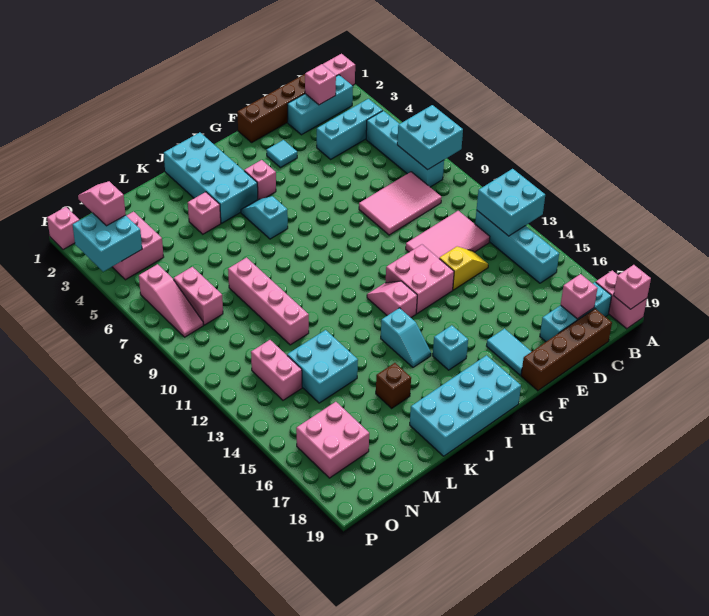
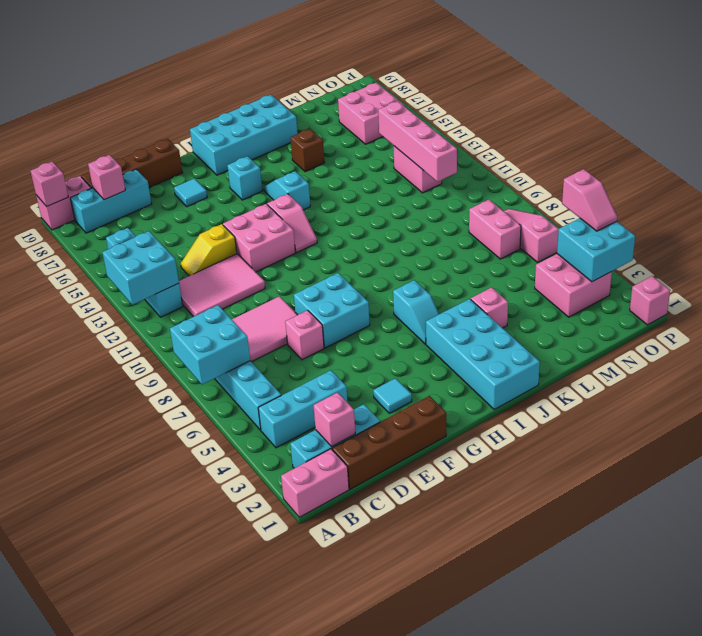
pink 1x2 brick [596,271,647,329] -> pink 1x2 brick turned to [36,176,91,230]
cyan 1x2 tile [487,329,531,375] -> cyan 1x1 tile [174,178,207,207]
pink 1x1 brick [244,160,276,199] -> pink 1x1 brick moved to [285,310,324,360]
pink 1x4 brick [228,258,309,345] -> pink 1x4 brick moved to [378,101,457,182]
cyan 2x2 brick [287,330,358,403] -> cyan 2x2 brick moved to [294,273,370,348]
pink 1x2 slope [78,181,126,226] -> pink 1x2 slope moved to [562,169,617,231]

